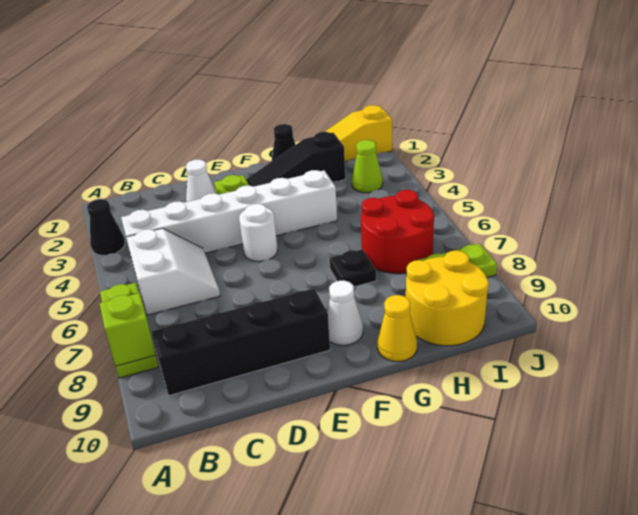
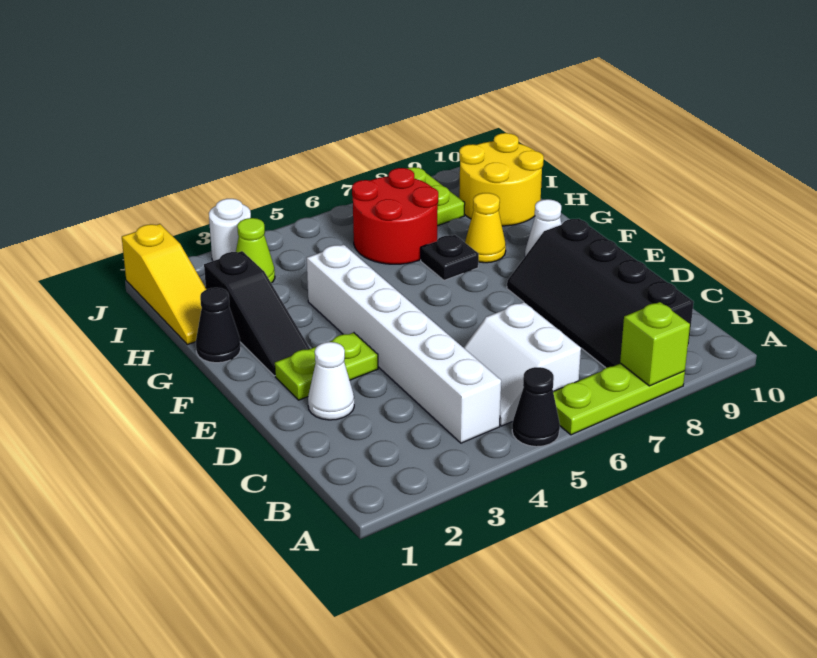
black 1x1 cone [87,199,125,256] -> black 1x1 cone moved to [512,367,560,447]
white 2x2 slope [127,228,220,315] -> white 2x2 slope turned to [463,302,581,426]
white 1x1 round brick [239,204,278,262] -> white 1x1 round brick moved to [209,199,251,261]
yellow 1x1 cone [377,295,417,362] -> yellow 1x1 cone moved to [465,193,506,263]

